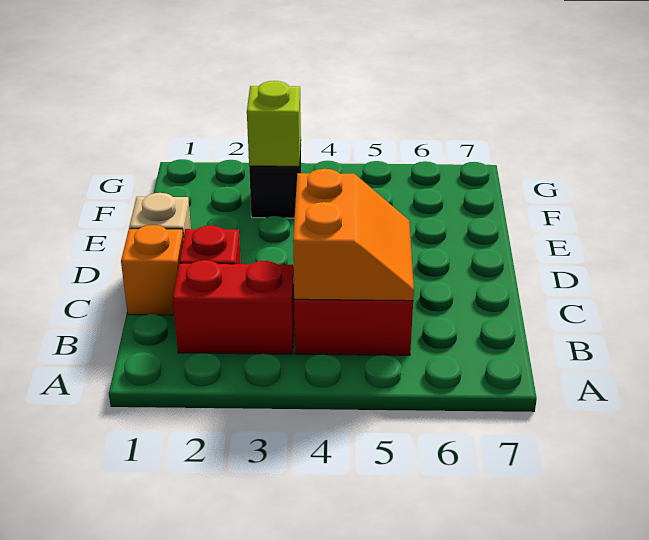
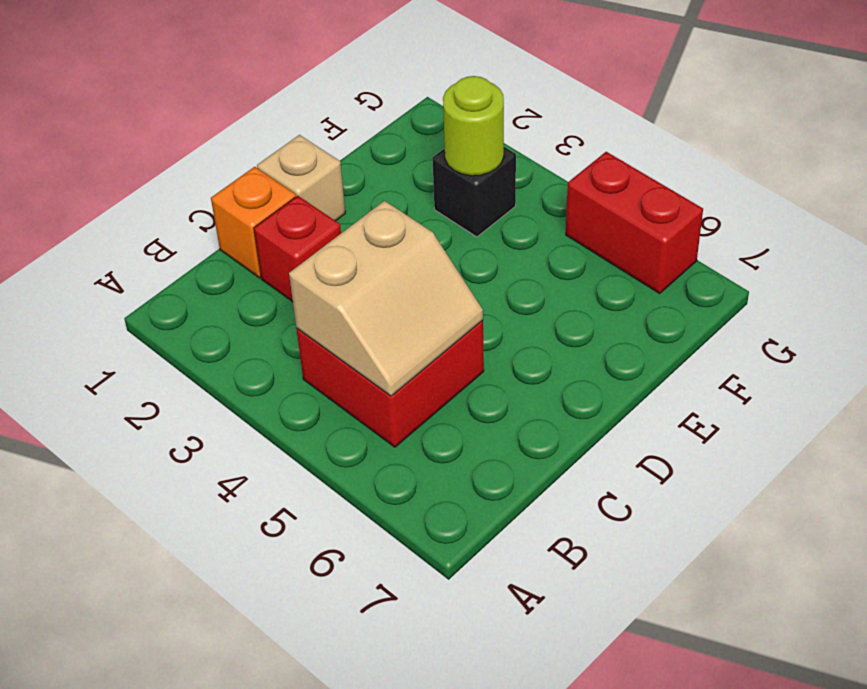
red 1x2 brick [173,260,294,354] -> red 1x2 brick moved to [566,152,703,293]
orange 2x2 slope [293,169,414,301] -> tan 2x2 slope [289,201,483,396]
lime 1x1 brick [247,81,301,166] -> lime 1x1 round brick [443,76,504,176]

